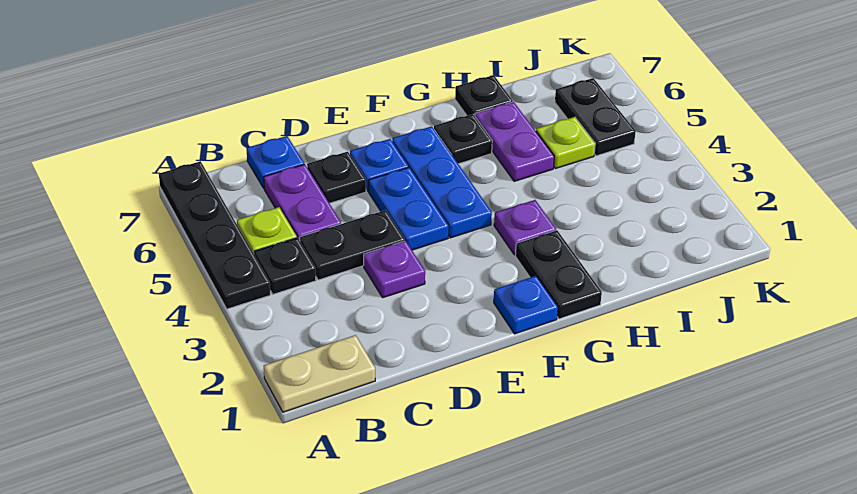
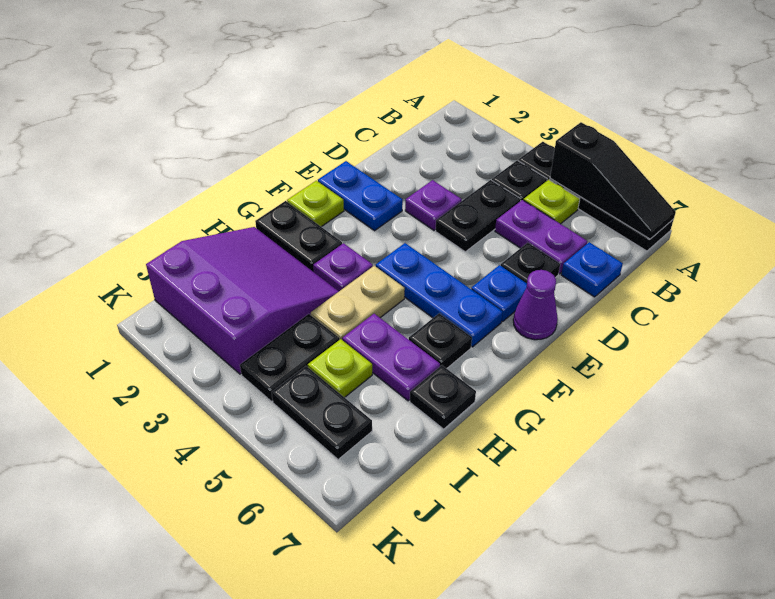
tan 1x2 plate [264,335,375,412] -> tan 1x2 plate moved to [311,266,405,340]
none -> black 1x3 slope [550,122,676,239]
blue 1x2 plate [369,167,449,250] -> blue 1x2 plate moved to [318,161,403,231]
none -> purple 1x1 cone [513,270,558,340]
blue 1x1 plate [494,276,558,334] -> lime 1x1 plate [287,181,344,227]
none -> purple 3x3 slope [146,227,339,374]
none -> black 1x2 plate [240,314,339,401]

